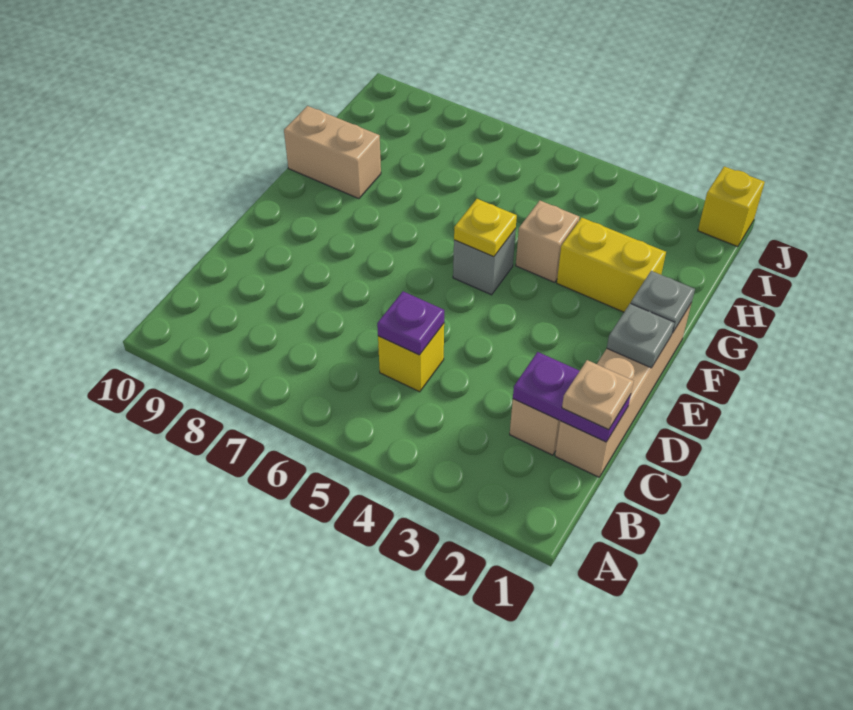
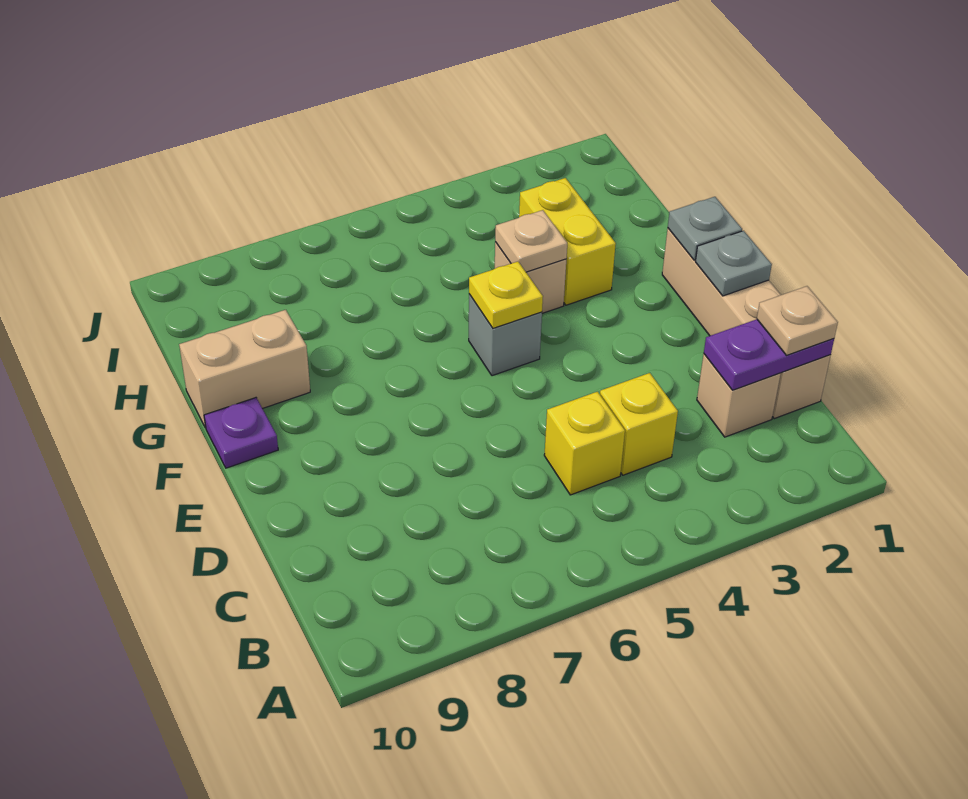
purple 1x1 plate [377,291,444,355] -> purple 1x1 plate moved to [204,398,278,468]
yellow 1x2 brick [557,218,666,312] -> yellow 1x2 brick turned to [519,178,616,305]
none -> tan 1x1 plate [495,210,567,272]
yellow 1x1 brick [698,166,765,247] -> yellow 1x1 brick moved to [600,373,678,475]

